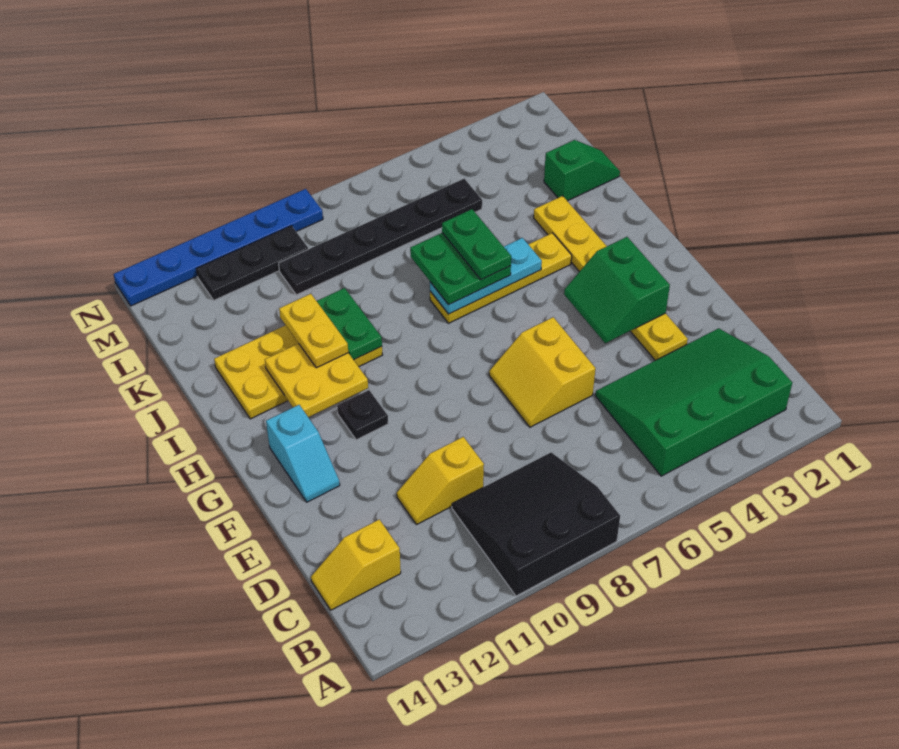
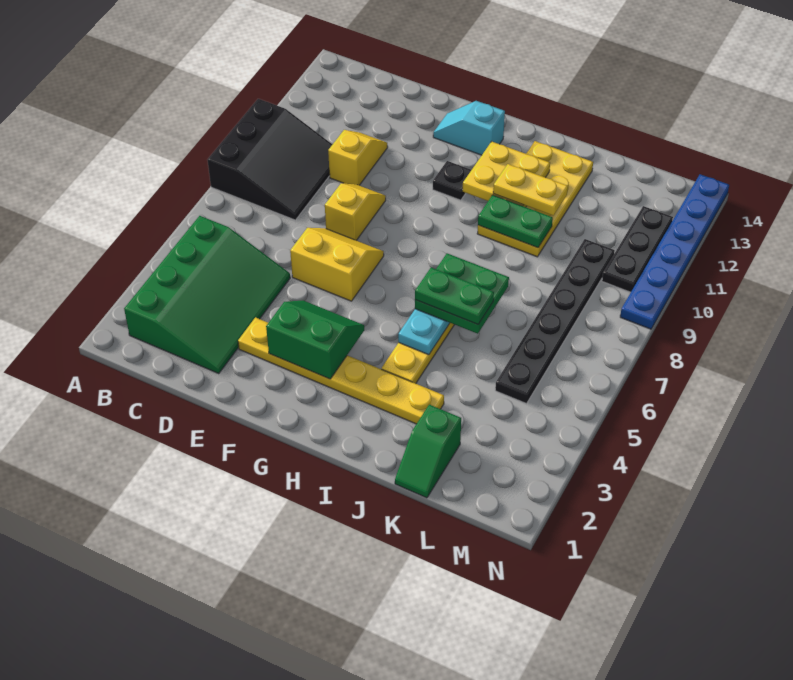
yellow 1x2 slope [311,519,401,610] -> yellow 1x2 slope moved to [325,183,386,240]

